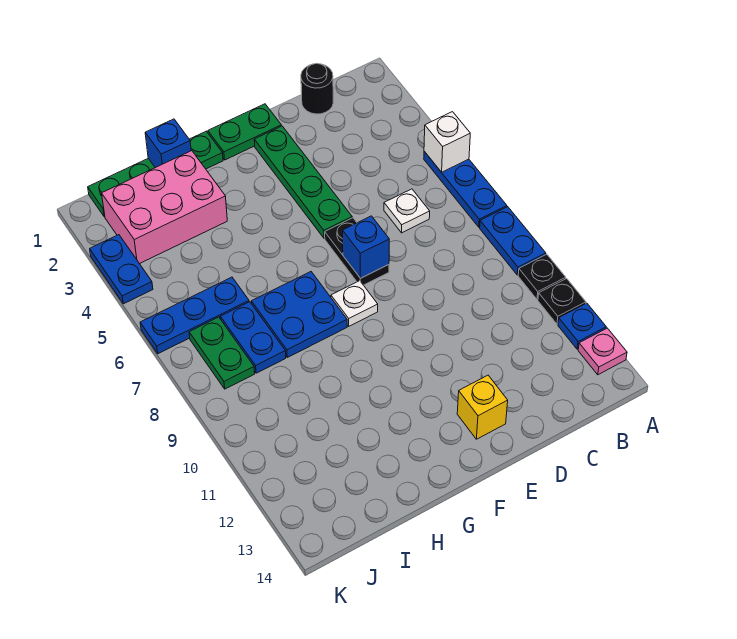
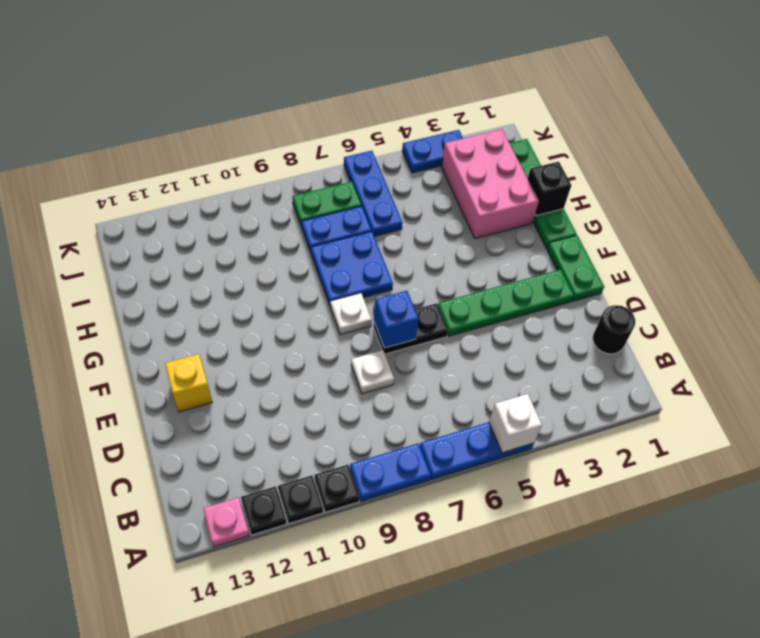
blue 1x1 plate [558,303,606,349] -> black 1x1 plate [241,486,286,535]
white 1x1 plate [384,189,430,233] -> white 1x1 plate moved to [351,350,394,394]
blue 1x1 brick [145,119,191,168] -> black 1x1 brick [528,162,572,216]

